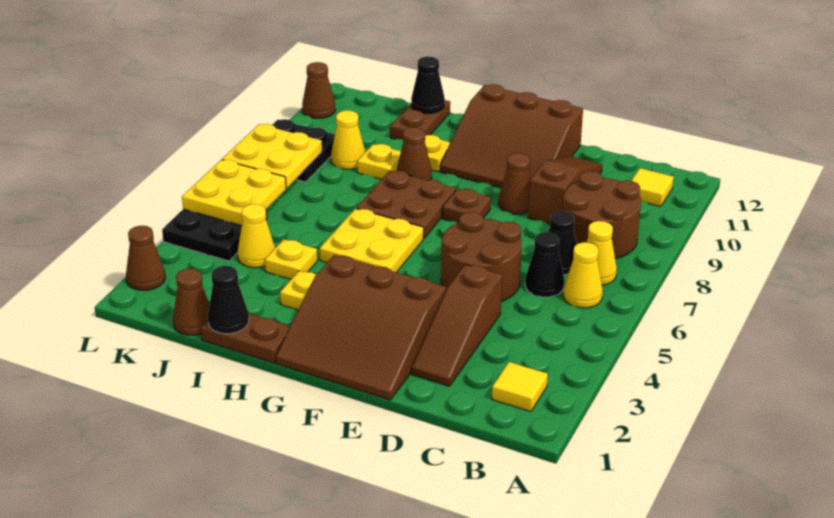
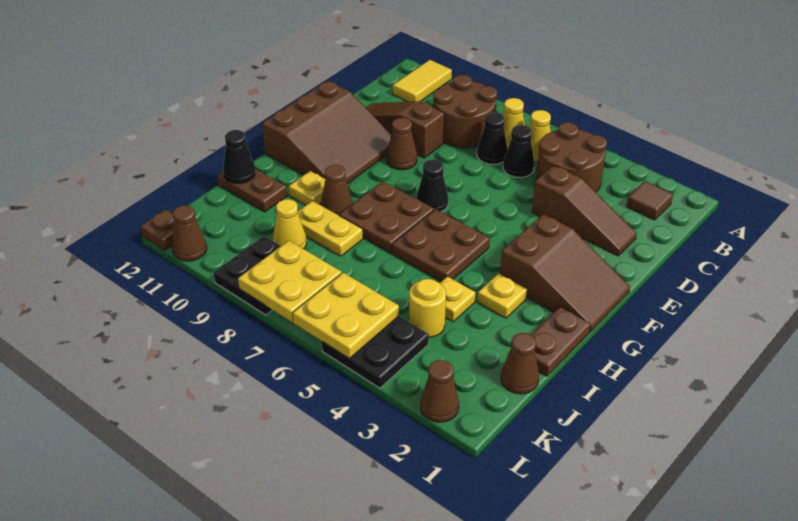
yellow 1x1 tile [492,362,548,412] -> brown 1x1 tile [627,181,673,220]
yellow 1x1 tile [631,168,674,207] -> yellow 1x2 tile [393,60,452,102]
brown 2x2 round brick [441,212,522,302] -> brown 2x2 round brick moved to [536,123,607,192]
brown 3x3 slope [276,255,446,400] -> brown 2x3 slope [500,214,630,332]
brown 1x1 plate [442,189,491,223] -> brown 1x1 plate moved to [140,209,175,250]
yellow 2x2 plate [320,209,424,272] -> brown 2x2 plate [392,209,490,282]
black 1x1 cone [208,266,249,334] -> black 1x1 cone moved to [416,159,448,212]
yellow 1x1 plate [357,144,401,179] -> yellow 1x2 plate [298,201,363,256]
yellow 1x1 cone [238,204,275,268] -> yellow 1x1 round brick [409,279,446,338]

